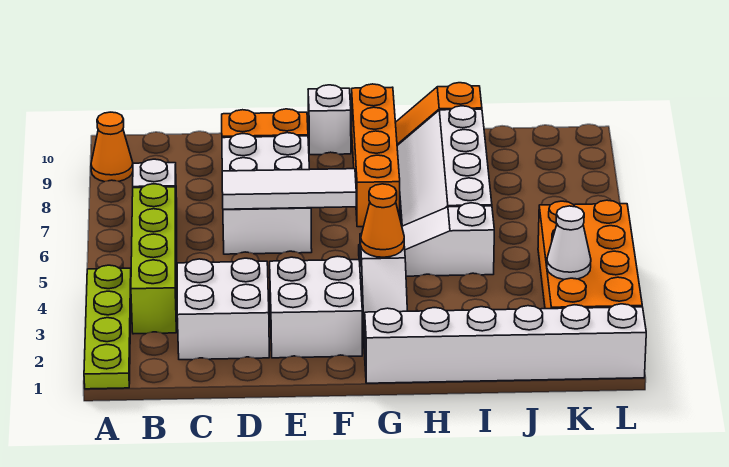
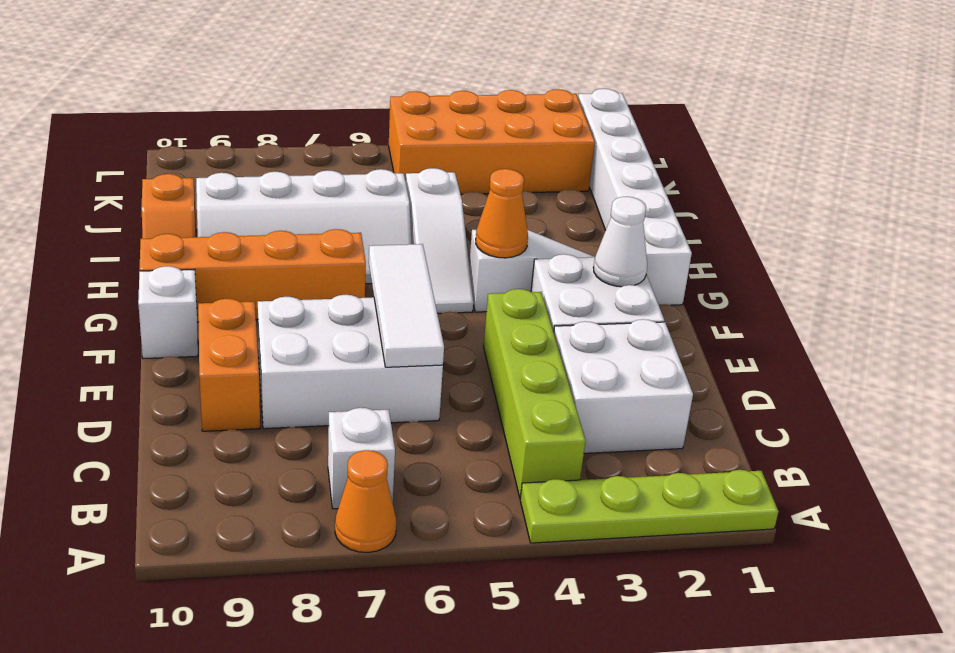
orange 1x1 cone [91,112,133,182] -> orange 1x1 cone moved to [335,450,396,552]
lime 1x4 brick [131,184,177,334] -> lime 1x4 brick turned to [484,289,586,499]
white 1x1 cone [547,206,591,279] -> white 1x1 cone moved to [593,197,647,287]

